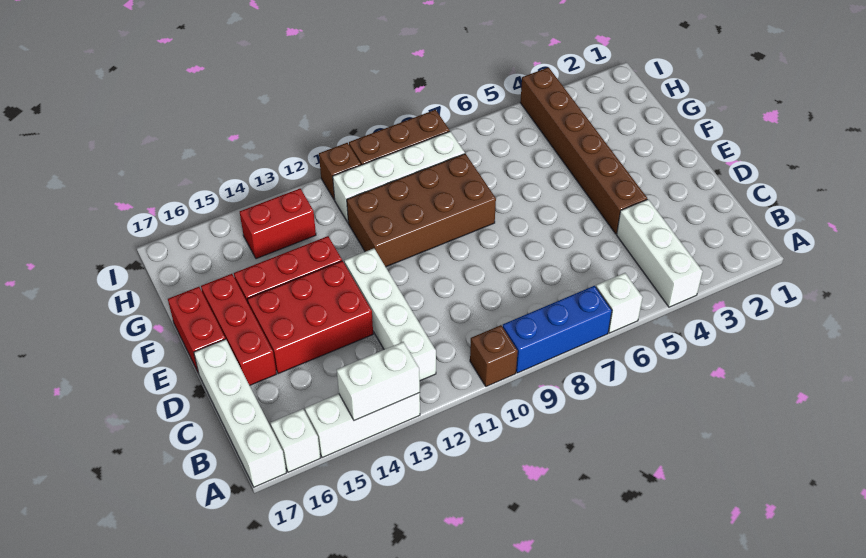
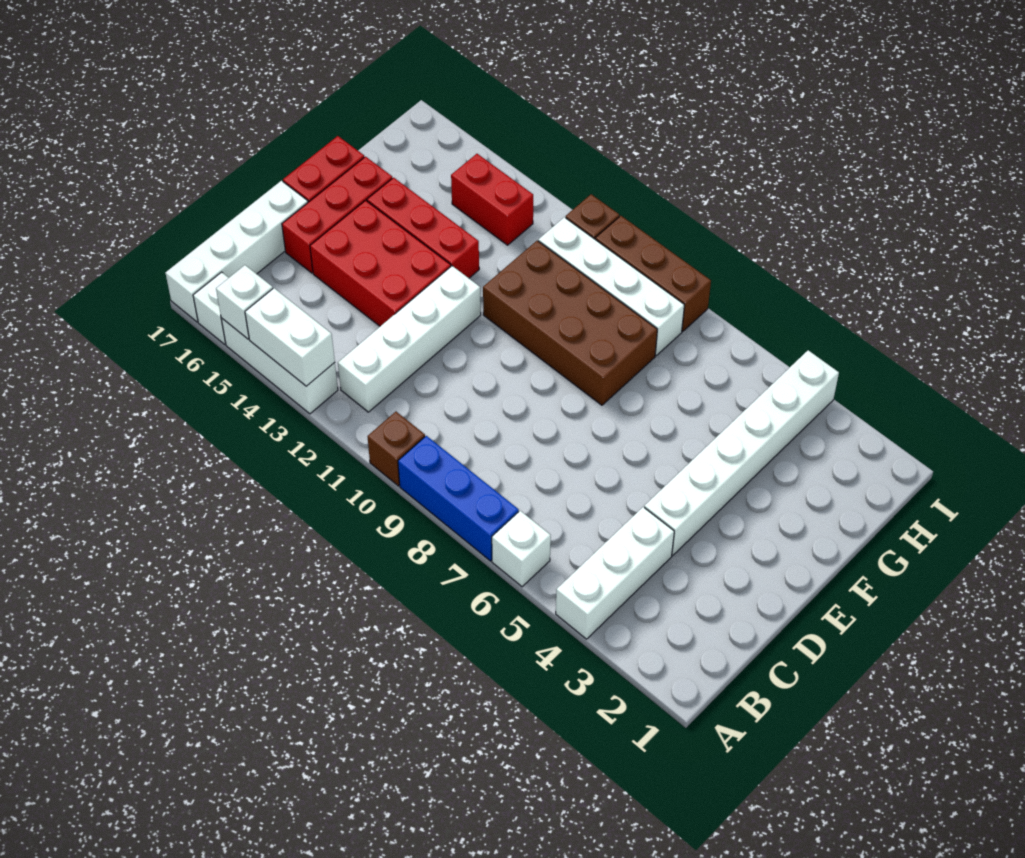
none -> white 1x1 brick [216,265,273,339]
brown 1x6 brick [520,67,647,234] -> white 1x6 brick [644,350,839,555]

